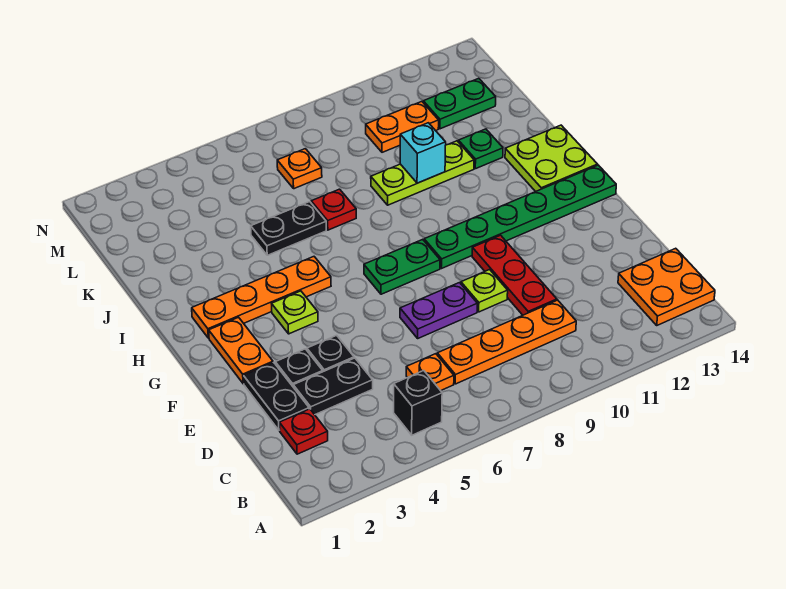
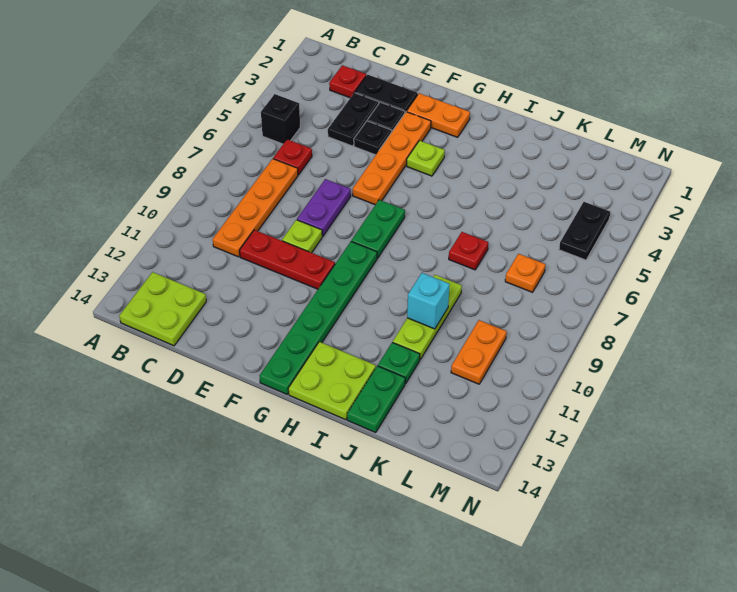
orange 2x2 plate [618,248,715,325] -> lime 2x2 plate [119,272,206,346]
orange 1x1 plate [406,354,454,391] -> red 1x1 plate [273,139,312,175]
orange 1x4 plate [192,257,331,338] -> orange 1x4 plate moved to [353,112,431,205]
black 1x2 plate [251,202,326,255] -> black 1x2 plate moved to [559,202,610,260]
green 1x2 plate [423,78,496,129] -> green 1x2 plate moved to [347,366,405,432]

